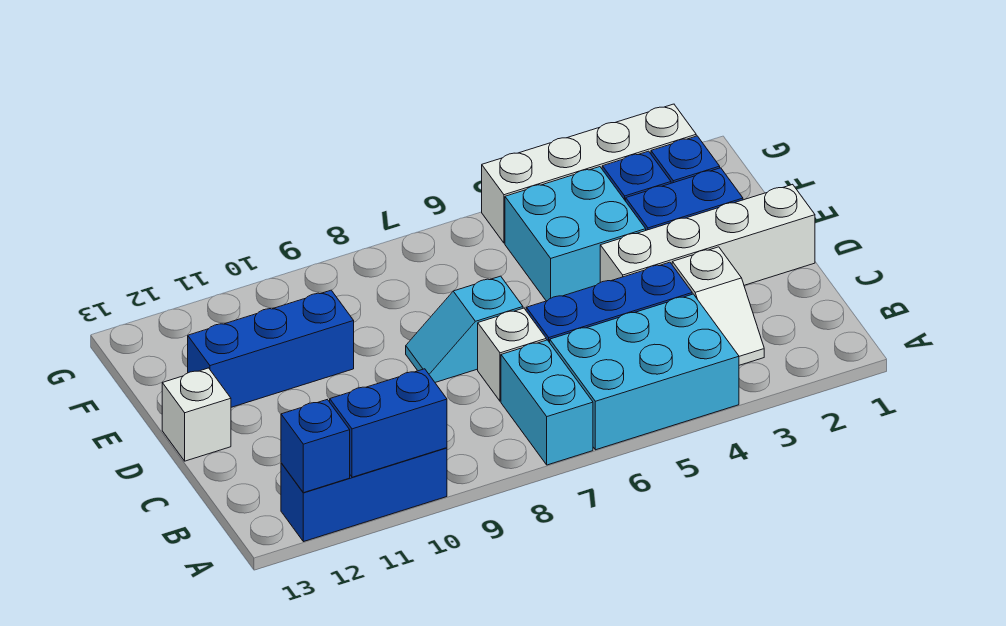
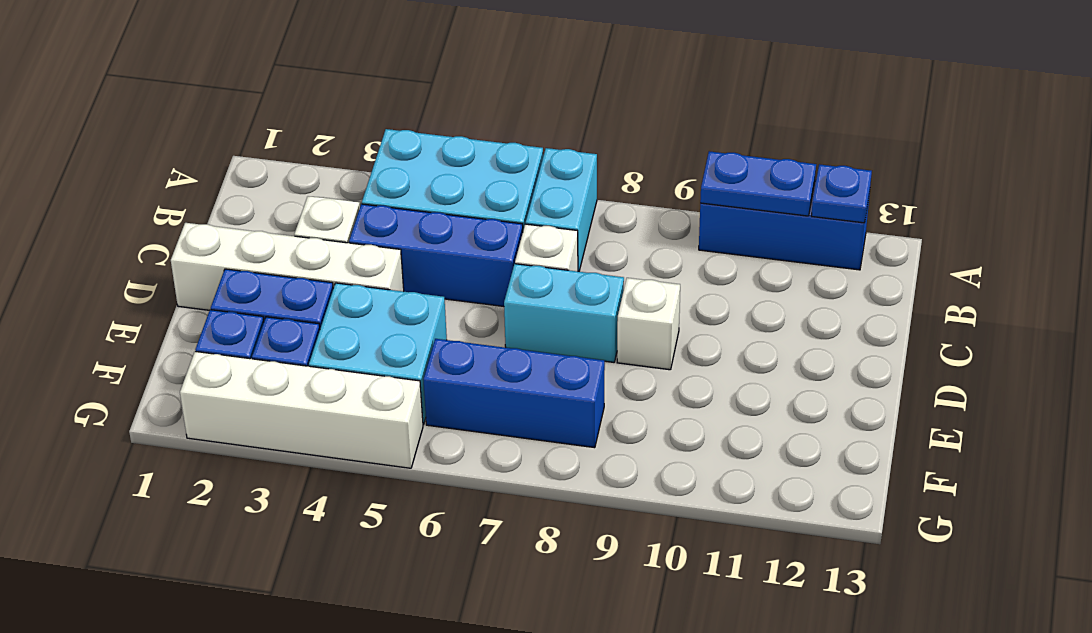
blue 1x2 brick [330,369,447,477] -> blue 1x2 plate [700,151,816,216]
blue 1x1 brick [281,400,350,493] -> blue 1x1 plate [811,164,872,223]
cyan 1x2 slope [406,276,523,382] -> cyan 1x2 brick [504,264,624,362]
white 1x1 brick [162,368,231,461] -> white 1x1 brick moved to [617,278,680,370]
blue 1x3 brick [188,290,354,407] -> blue 1x3 brick moved to [423,339,605,448]

